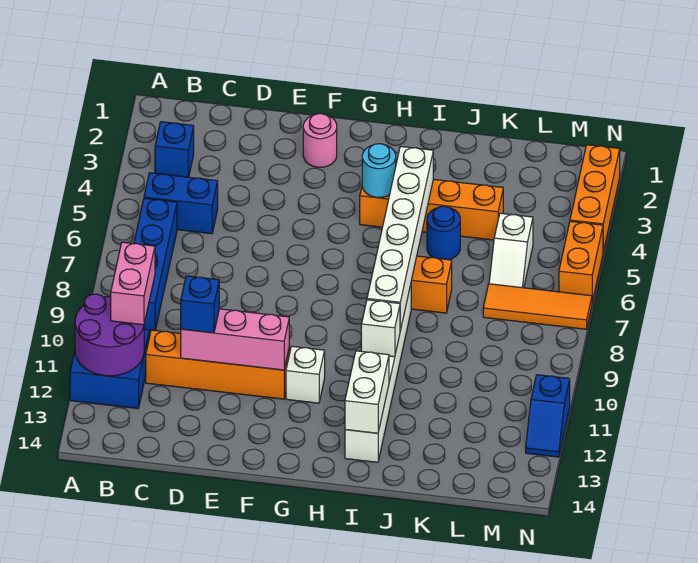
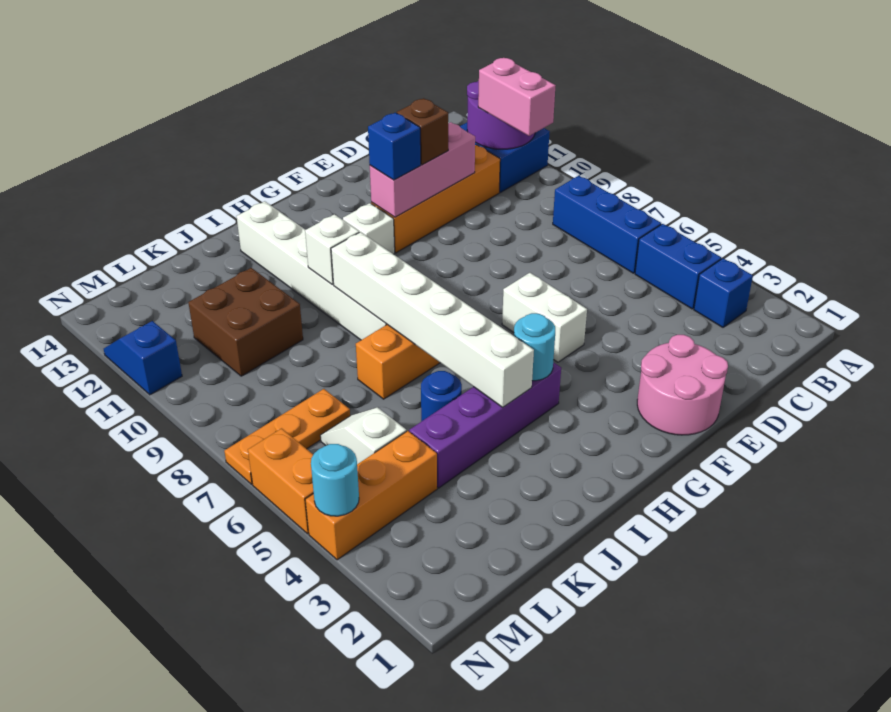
blue 1x2 brick [144,173,218,234] -> blue 1x2 brick turned to [635,224,721,309]
blue 1x4 brick [134,198,177,331] -> blue 1x3 brick [553,176,661,273]
blue 1x1 brick [181,276,219,333] -> blue 1x1 brick moved to [368,113,421,180]
none -> brown 1x1 brick [397,98,448,165]
pink 1x1 round brick [303,114,337,167] -> pink 2x2 round brick [637,335,728,435]
orange 1x4 brick [360,179,503,240] -> purple 1x4 brick [409,362,561,488]
white 1x2 brick [345,351,389,433] -> white 1x2 brick moved to [502,273,587,362]
none -> brown 2x2 brick [188,268,303,376]
orange 1x3 tile [483,284,592,329] -> orange 1x3 plate [224,389,350,484]
orange 1x3 brick [570,145,620,252] -> orange 1x3 brick turned to [305,431,437,560]
none -> cyan 1x1 round brick [311,444,359,516]

